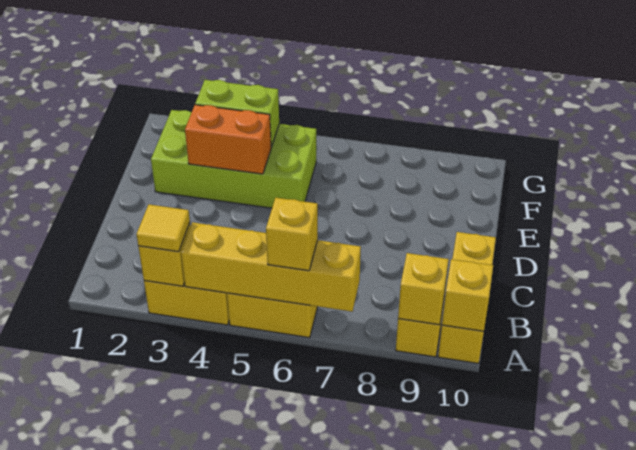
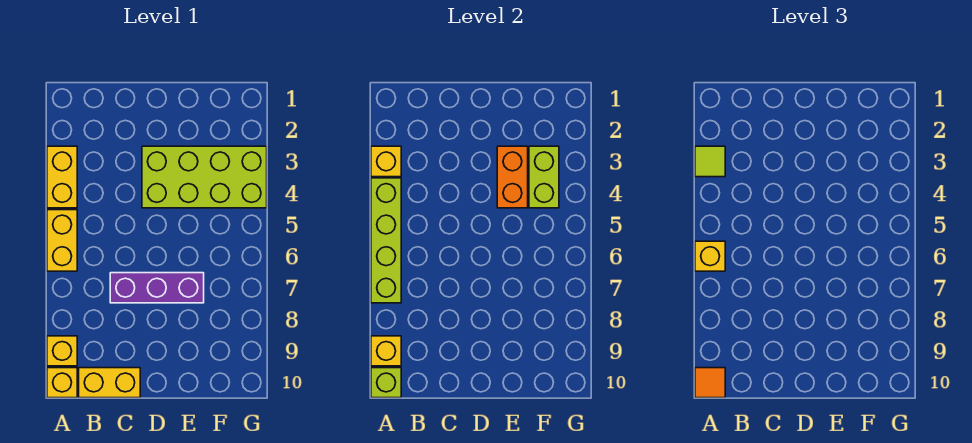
yellow 1x1 tile [136,204,190,252] -> lime 1x1 tile [695,146,725,177]
yellow 1x4 brick [181,222,361,312] -> lime 1x4 brick [371,178,401,303]
yellow 1x1 brick [442,259,493,331] -> lime 1x1 brick [371,368,401,398]
none -> orange 1x1 tile [695,368,725,398]
none -> purple 1x3 brick [110,273,204,303]
lime 2x4 brick [151,110,316,208] -> lime 2x4 brick turned to [142,146,267,208]

